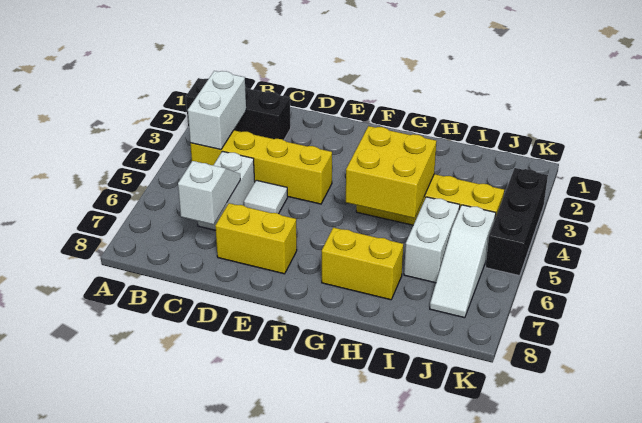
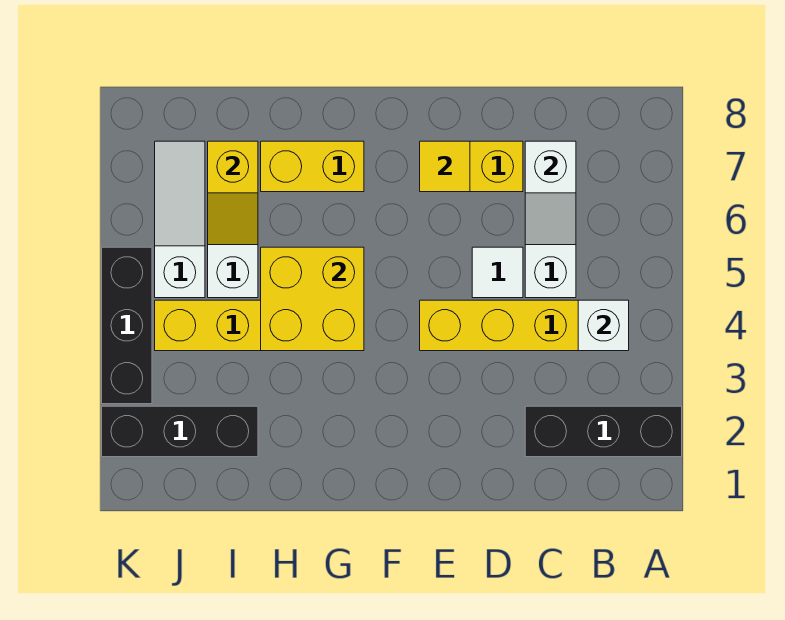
white 1x2 brick [188,71,246,150] -> white 1x1 brick [578,300,629,351]
none -> yellow 1x1 tile [420,141,470,192]
none -> black 1x3 brick [102,406,258,457]
none -> yellow 1x2 slope [208,141,258,245]

